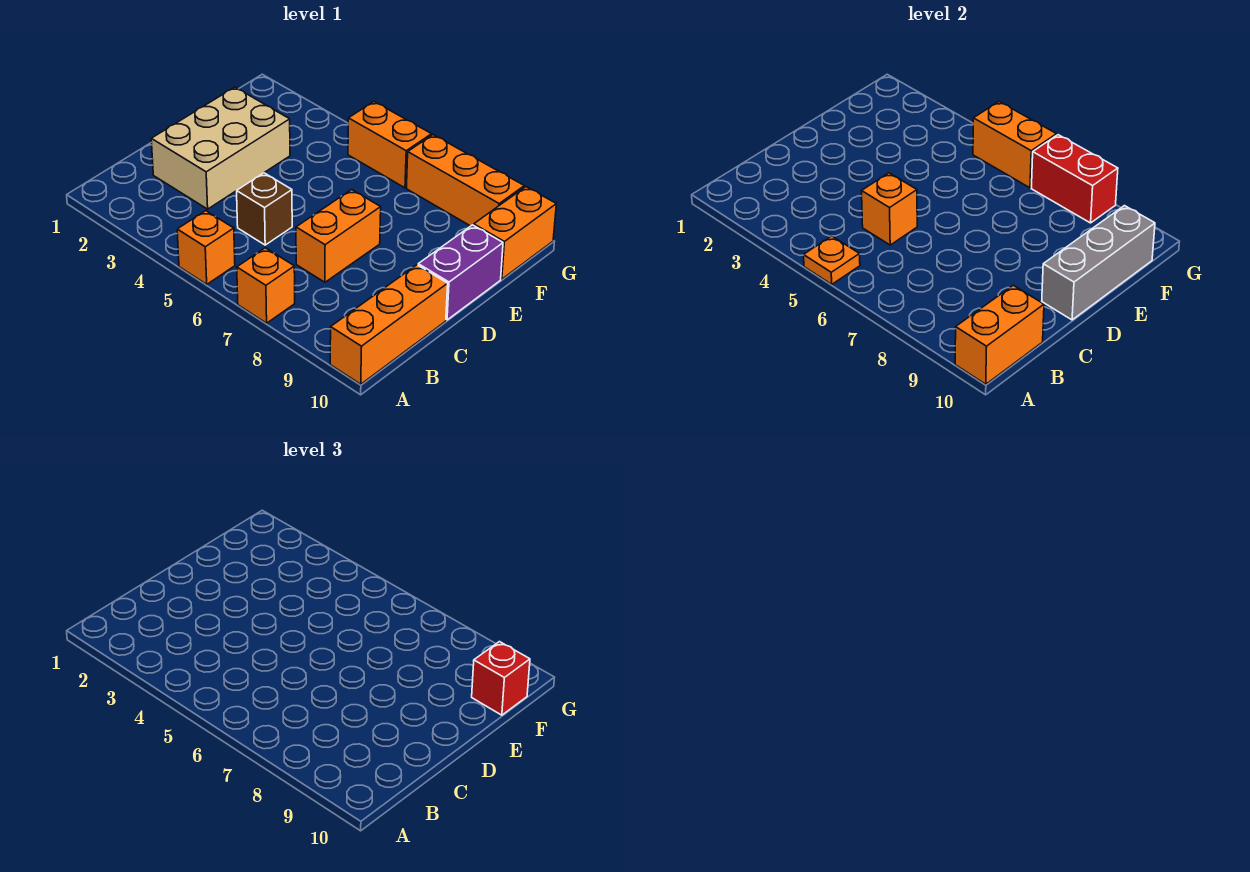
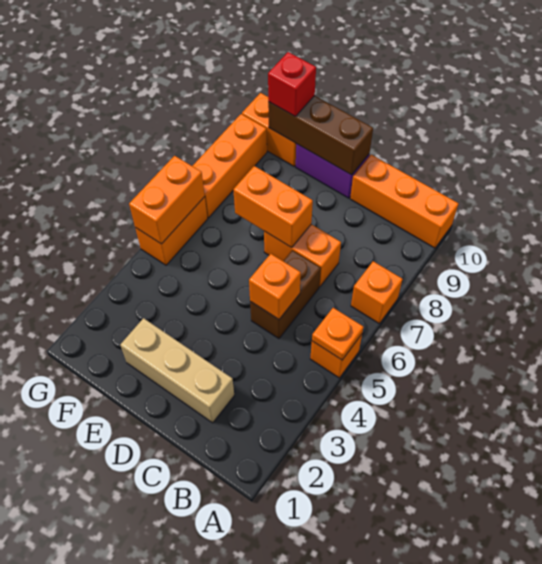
orange 1x2 brick [955,285,1044,384] -> orange 1x2 brick moved to [233,166,313,248]
tan 2x3 brick [151,87,290,209] -> tan 1x3 brick [120,318,234,423]
brown 1x1 brick [237,173,292,245] -> brown 1x2 brick [250,250,321,339]
grey 1x3 brick [1042,206,1155,320] -> brown 1x3 brick [268,96,373,175]
red 1x2 brick [1031,135,1118,223] -> none

